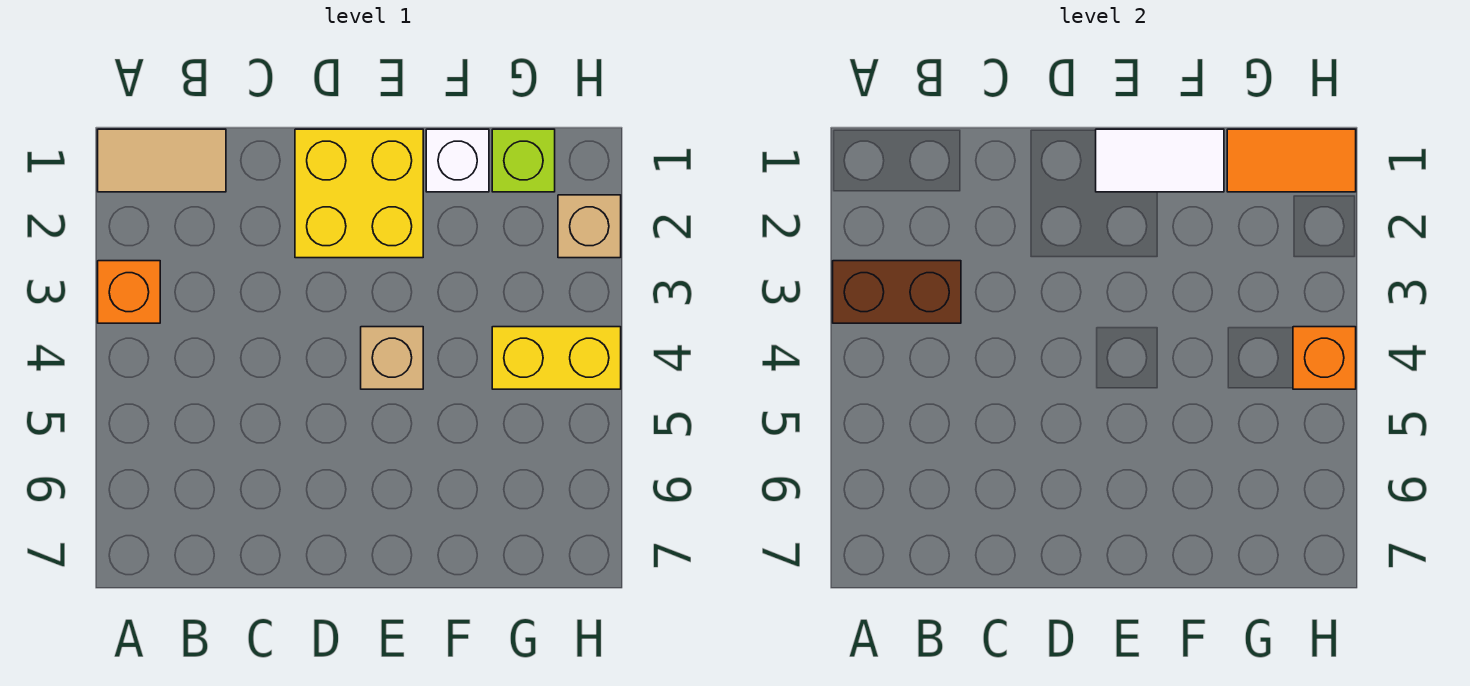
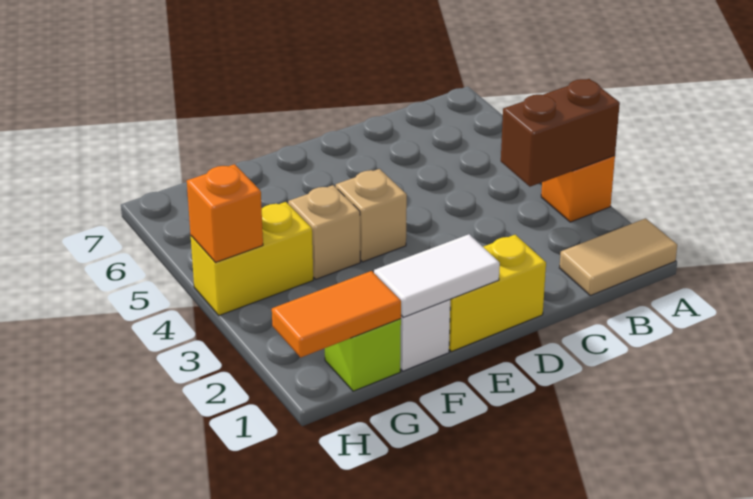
yellow 2x2 brick [295,129,423,258] -> yellow 1x2 brick [449,235,546,352]
tan 1x1 brick [558,195,621,258] -> tan 1x1 brick moved to [288,185,360,279]

